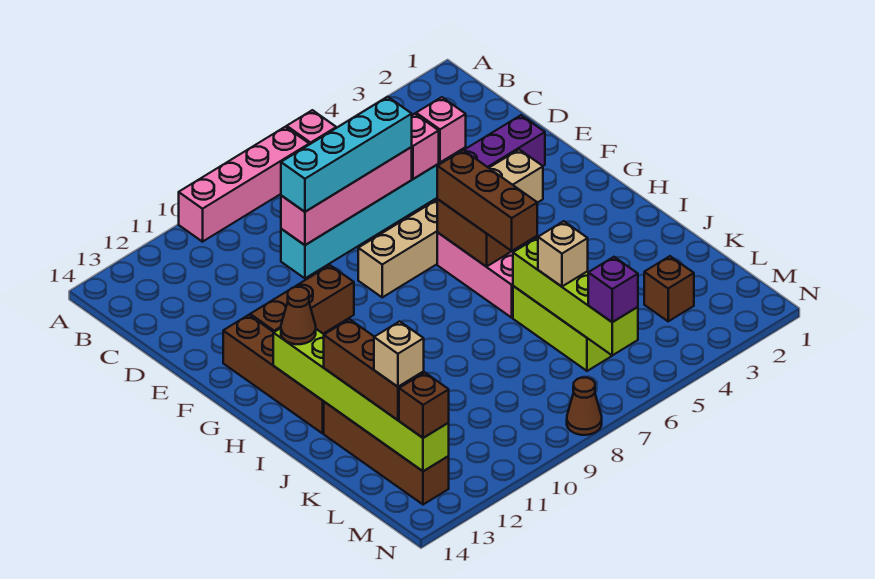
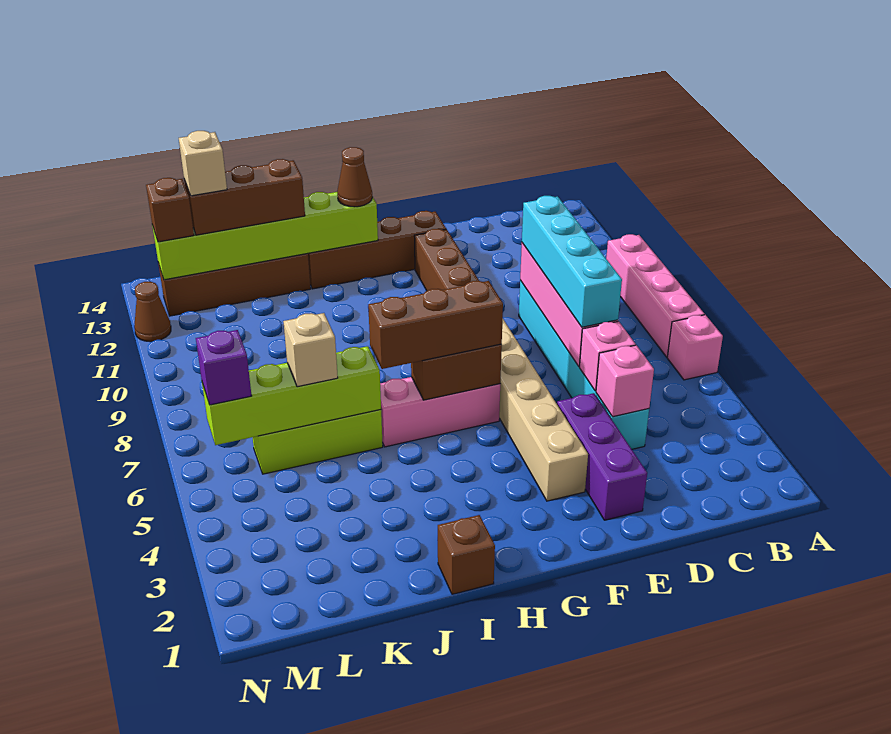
brown 1x1 brick [644,256,694,321] -> brown 1x1 brick moved to [438,515,495,594]
brown 1x1 cone [567,378,602,435] -> brown 1x1 cone moved to [134,282,171,342]

